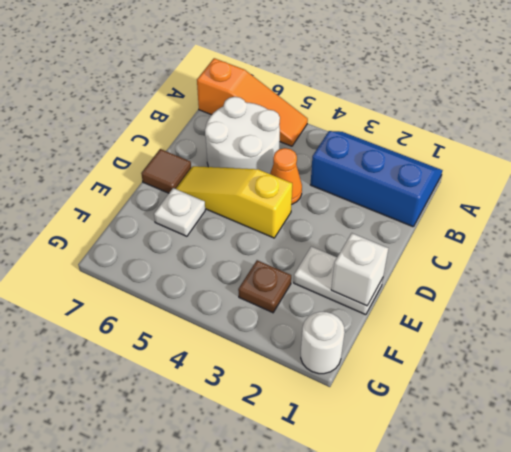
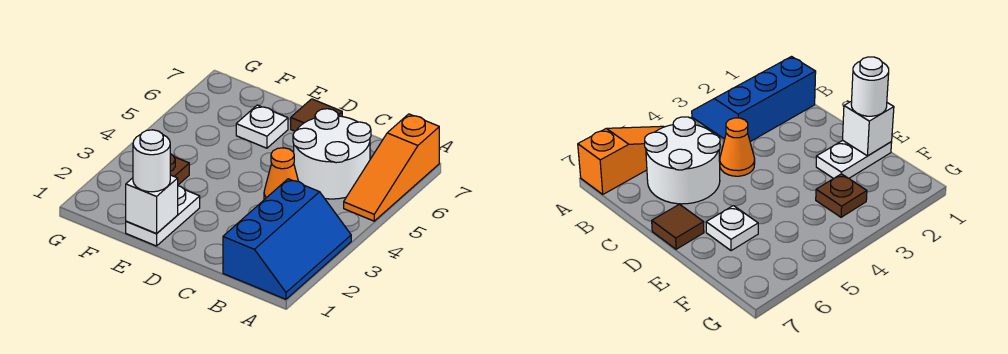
yellow 1x3 slope [176,166,292,238] -> none
white 1x1 round brick [301,312,345,374] -> white 1x1 round brick moved to [133,130,170,192]

